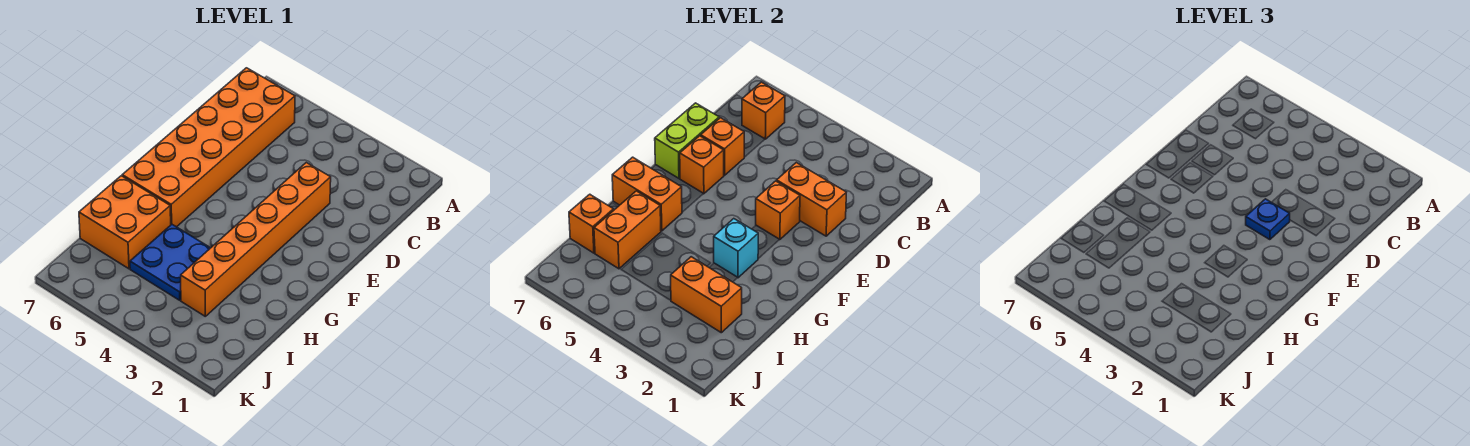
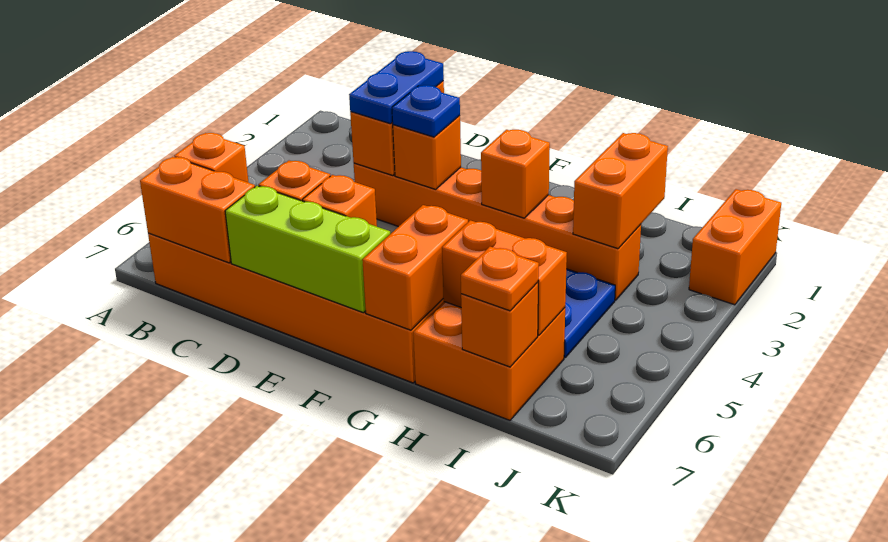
none -> orange 1x2 brick [140,157,255,263]
none -> blue 1x2 plate [349,51,444,124]
lime 1x2 brick [655,103,719,178] -> lime 1x3 brick [225,186,390,313]
cyan 1x1 brick [714,219,758,278] -> orange 1x1 brick [481,130,550,218]
none -> orange 1x1 plate [461,247,539,311]
none -> orange 1x2 brick [689,189,781,305]

